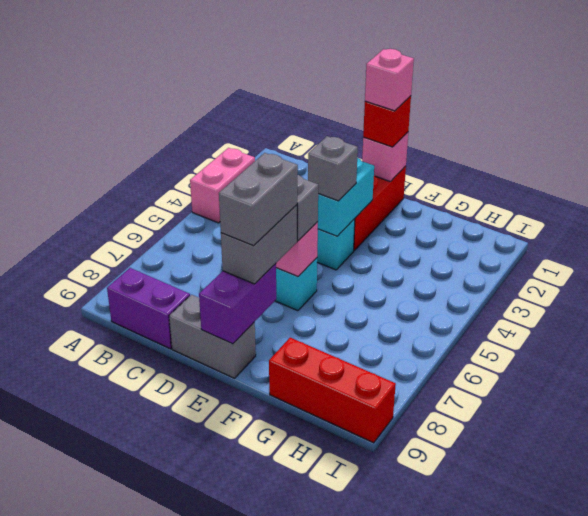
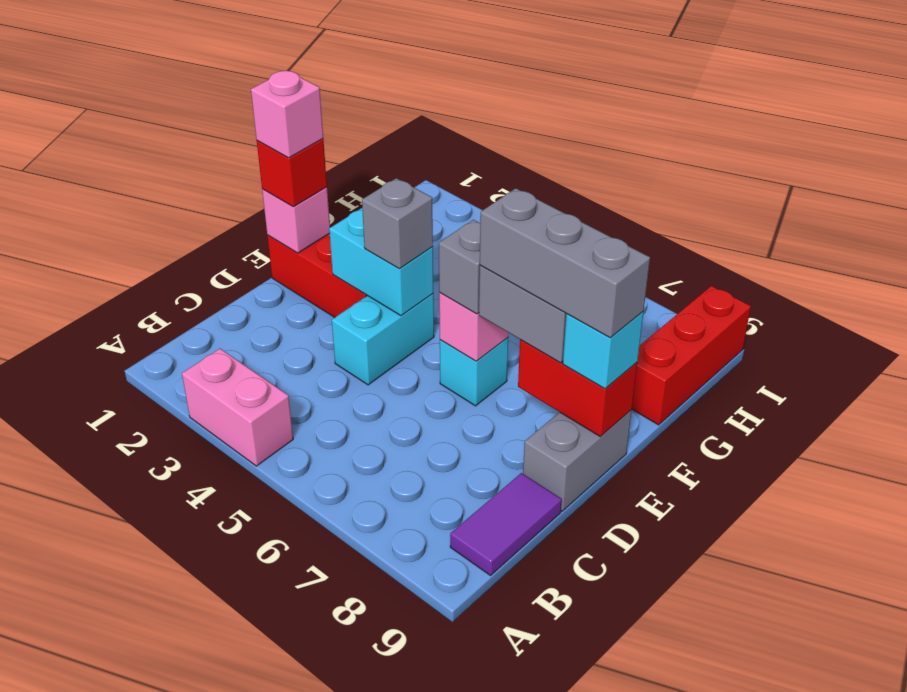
purple 1x2 brick [107,268,190,349] -> purple 1x2 tile [450,473,562,575]
grey 1x2 brick [219,153,298,246] -> grey 1x3 brick [480,188,650,338]
purple 1x2 brick [199,264,276,344] -> red 1x2 brick [518,340,637,437]
none -> cyan 1x1 brick [563,312,643,389]

